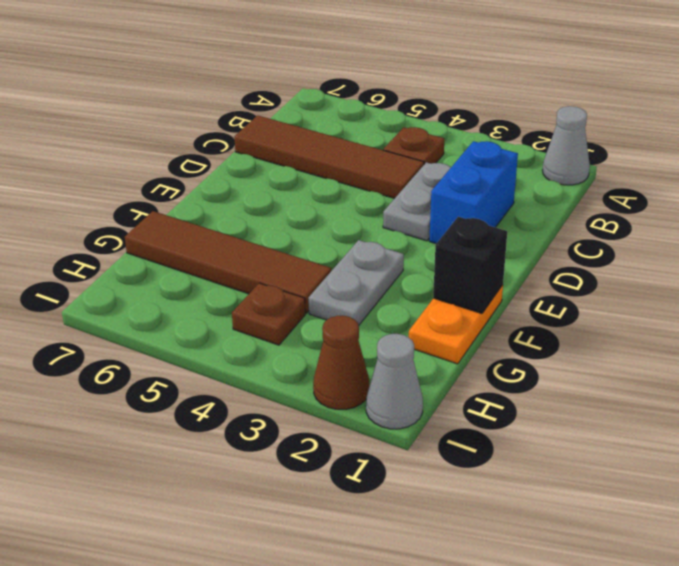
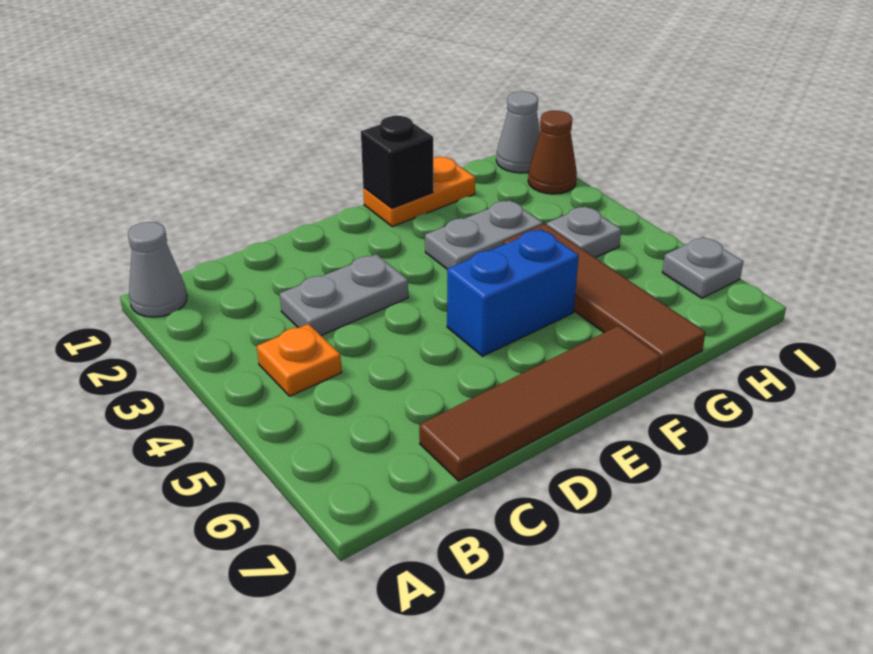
brown 1x1 plate [383,127,444,164] -> orange 1x1 plate [257,324,342,396]
blue 1x2 brick [429,141,518,244] -> blue 1x2 brick moved to [447,229,579,356]
brown 1x4 tile [234,115,424,199] -> brown 1x4 tile turned to [419,326,661,481]
brown 1x1 plate [232,283,305,345] -> grey 1x1 plate [547,206,621,258]
none -> grey 1x1 plate [662,237,743,298]

